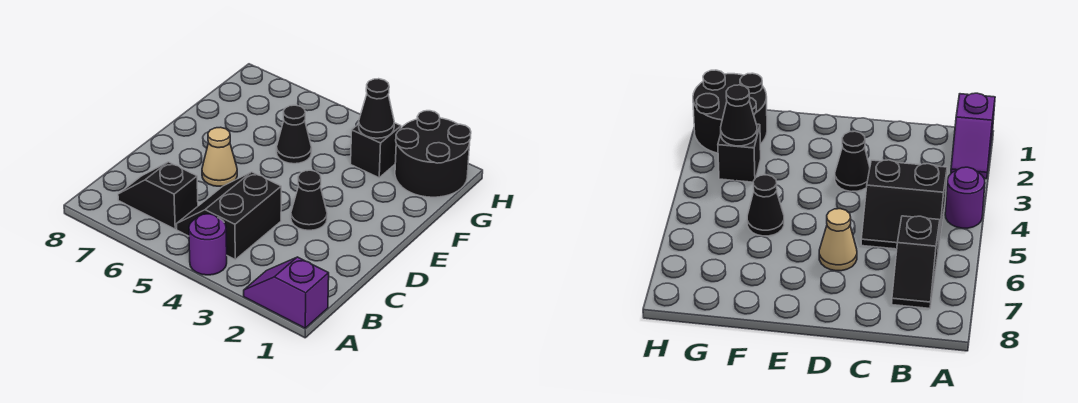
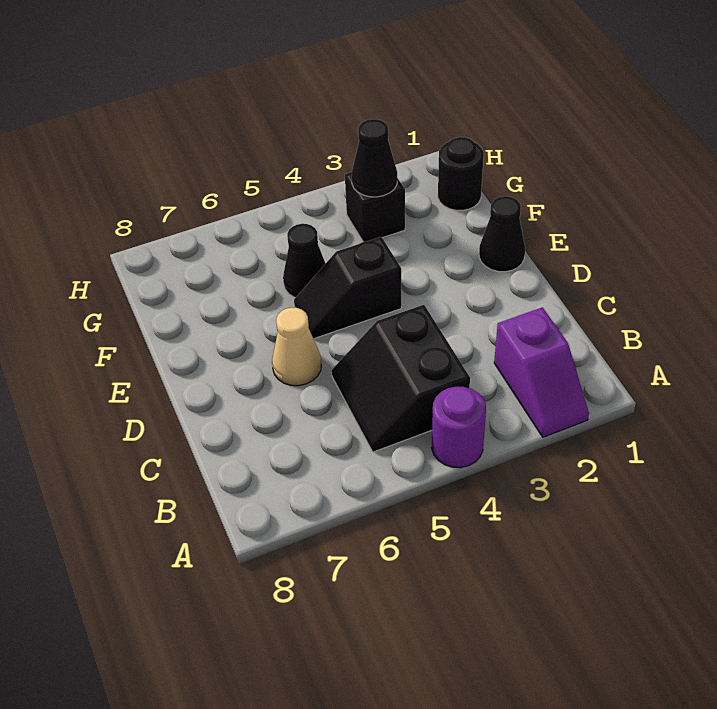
purple 1x2 slope [244,257,329,328] -> purple 1x2 slope turned to [494,307,589,437]
black 1x2 slope [118,162,198,229] -> black 1x2 slope moved to [294,237,401,339]
black 1x1 cone [291,170,327,230] -> black 1x1 cone moved to [479,196,525,272]
black 2x2 round brick [395,111,471,197] -> black 1x1 round brick [438,137,484,210]

